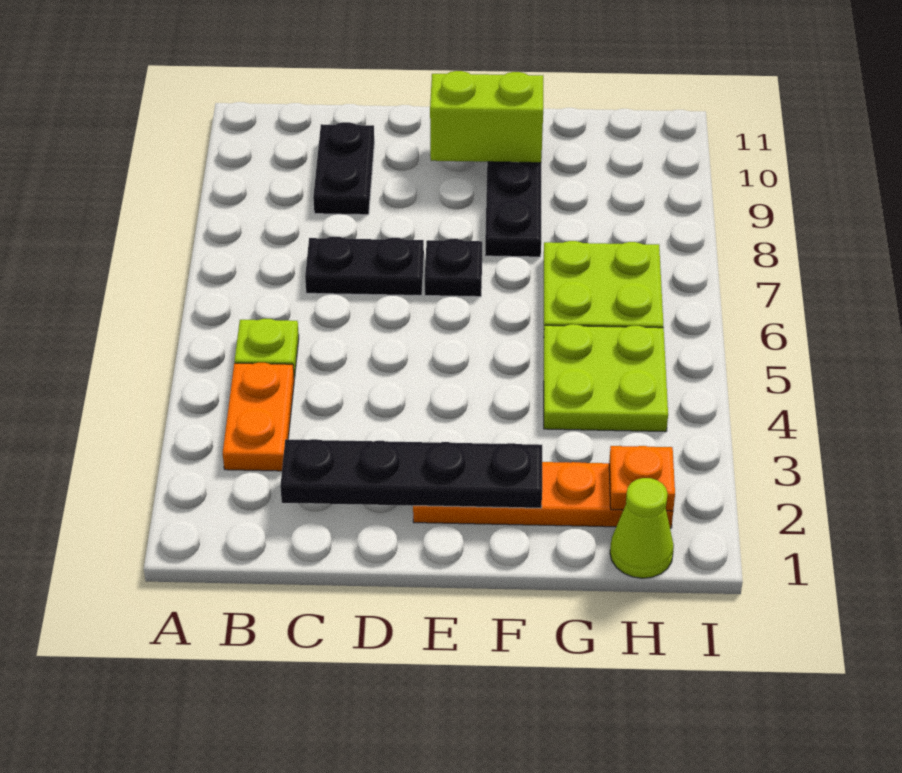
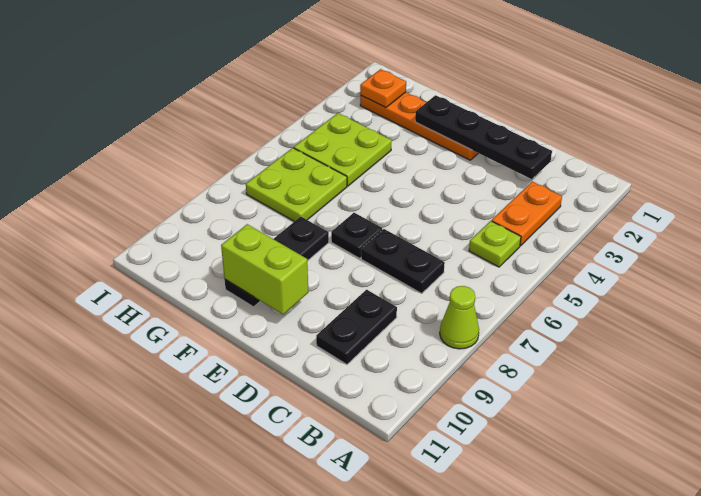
lime 1x1 cone [610,478,674,578] -> lime 1x1 cone moved to [440,286,479,349]

